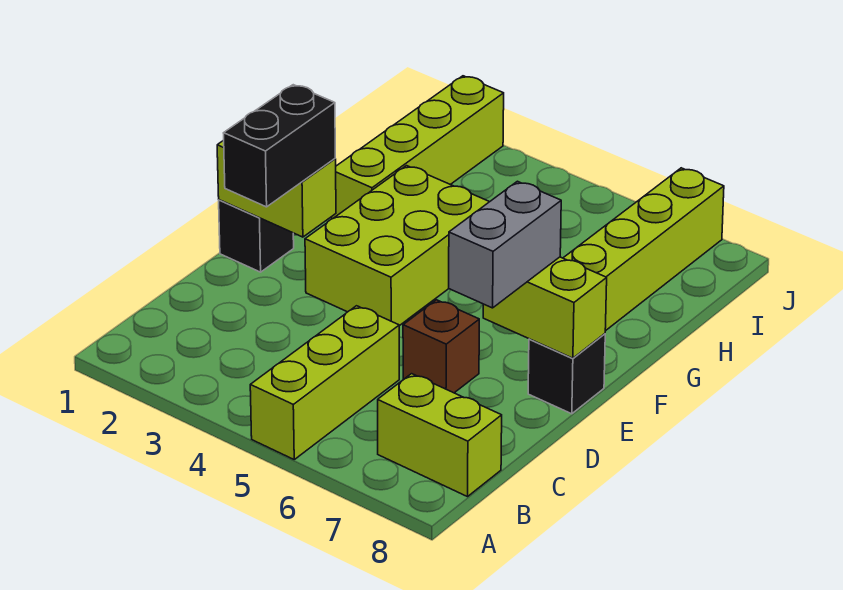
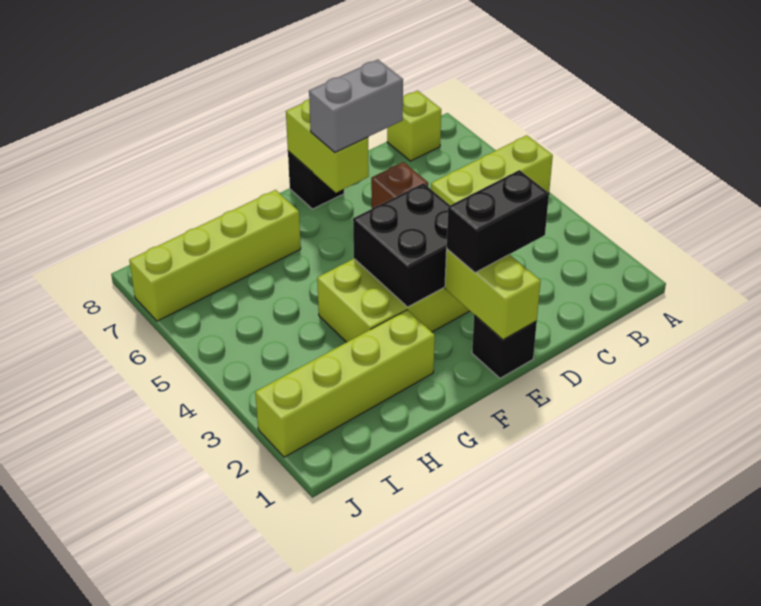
lime 1x2 brick [378,374,502,497] -> lime 1x1 brick [387,91,441,161]
none -> black 2x2 brick [353,183,450,307]

